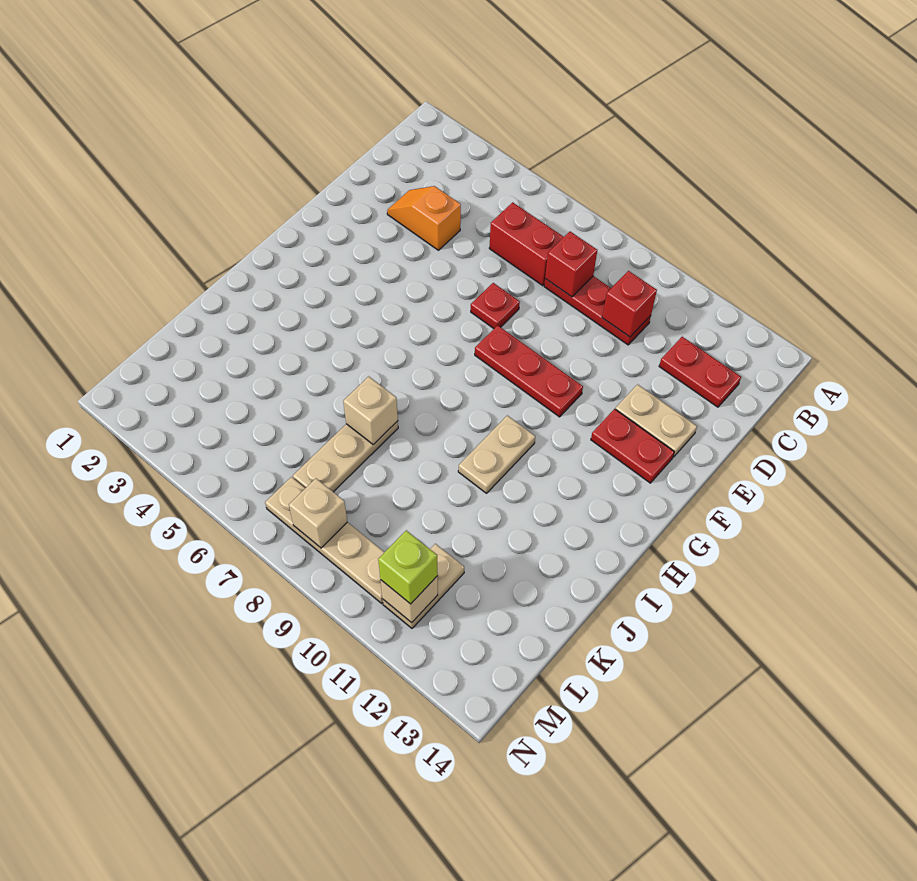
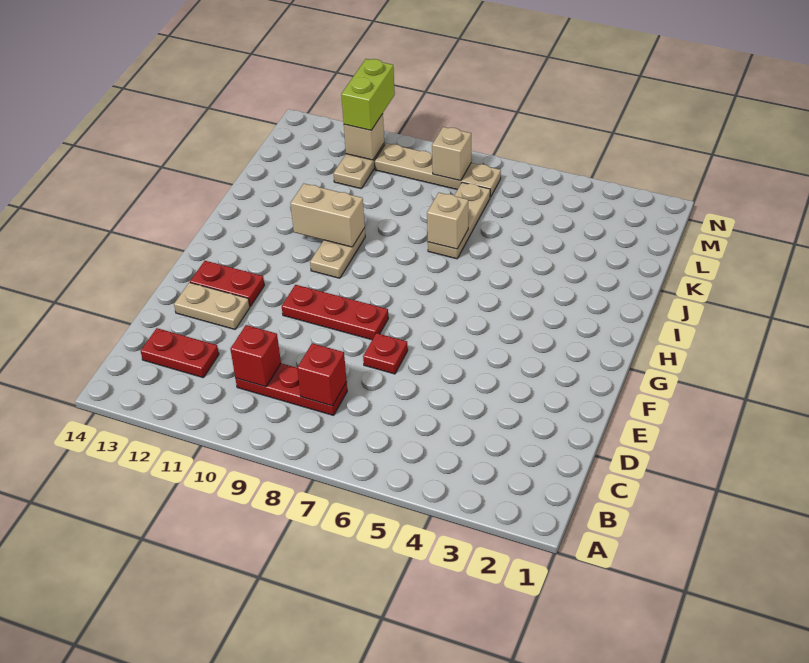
red 1x2 brick [489,202,563,286] -> none
orange 1x2 slope [387,186,461,250] -> none
none -> tan 1x2 brick [290,184,365,247]
lime 1x1 brick [378,530,438,604] -> lime 1x2 brick [341,59,395,130]

